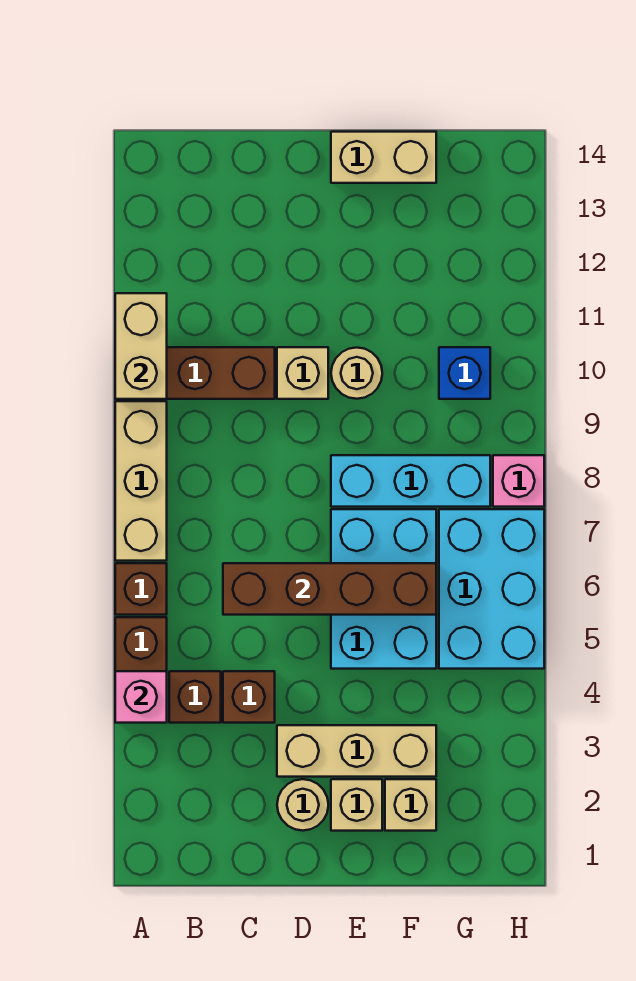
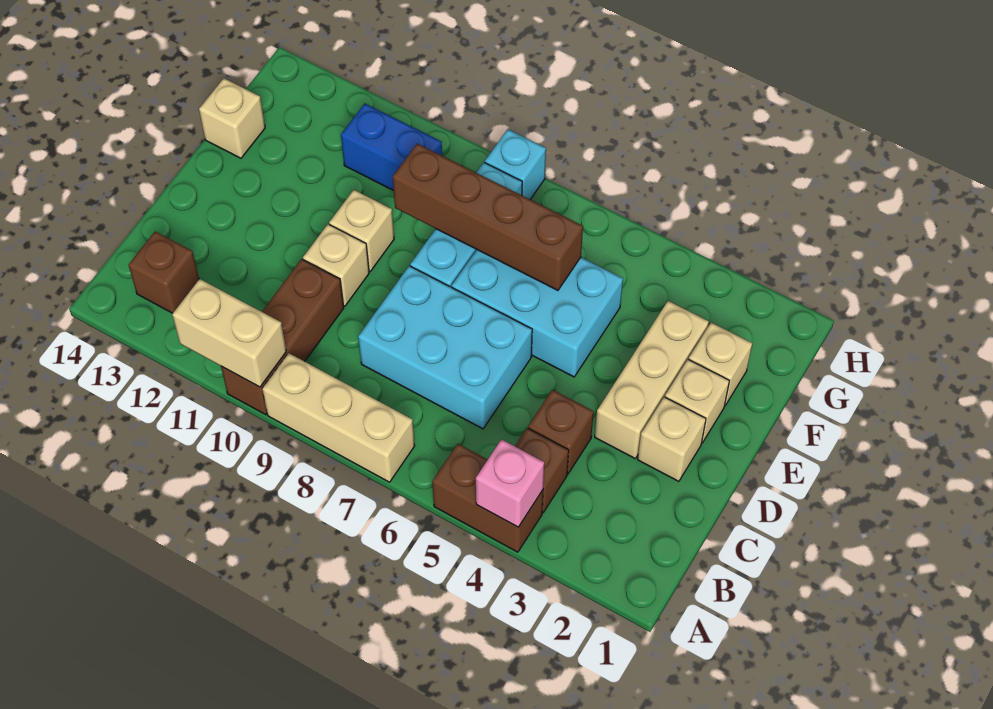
brown 1x1 brick [115,563,167,615] -> brown 1x1 brick moved to [129,232,199,313]
brown 1x4 brick [223,563,436,615] -> brown 1x4 brick turned to [393,144,583,290]
tan 1x1 round brick [277,779,328,831] -> tan 1x1 brick [638,397,706,481]
tan 1x1 round brick [331,348,382,399] -> tan 1x1 brick [329,190,394,271]
tan 1x2 brick [331,132,436,183] -> tan 1x1 brick [199,78,265,158]
cyan 2x3 brick [439,509,544,669] -> cyan 2x3 brick moved to [358,266,532,429]
blue 1x1 brick [439,347,490,399] -> blue 1x2 brick [341,104,442,191]
pink 1x1 brick [493,455,544,507] -> cyan 1x1 brick [485,129,546,199]

